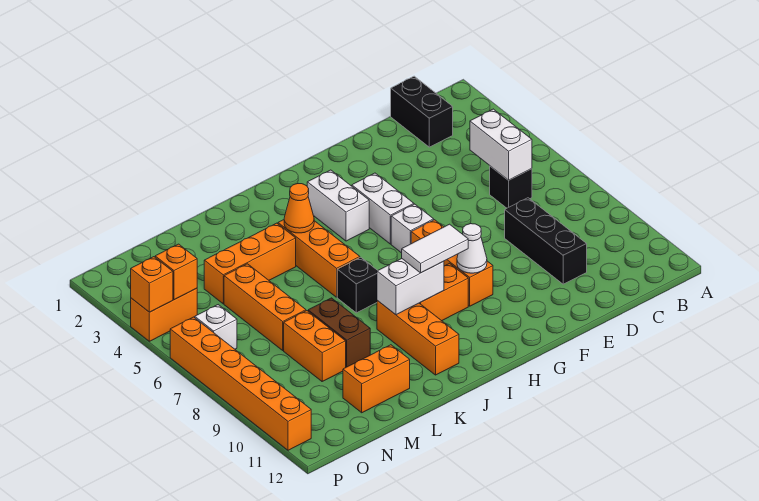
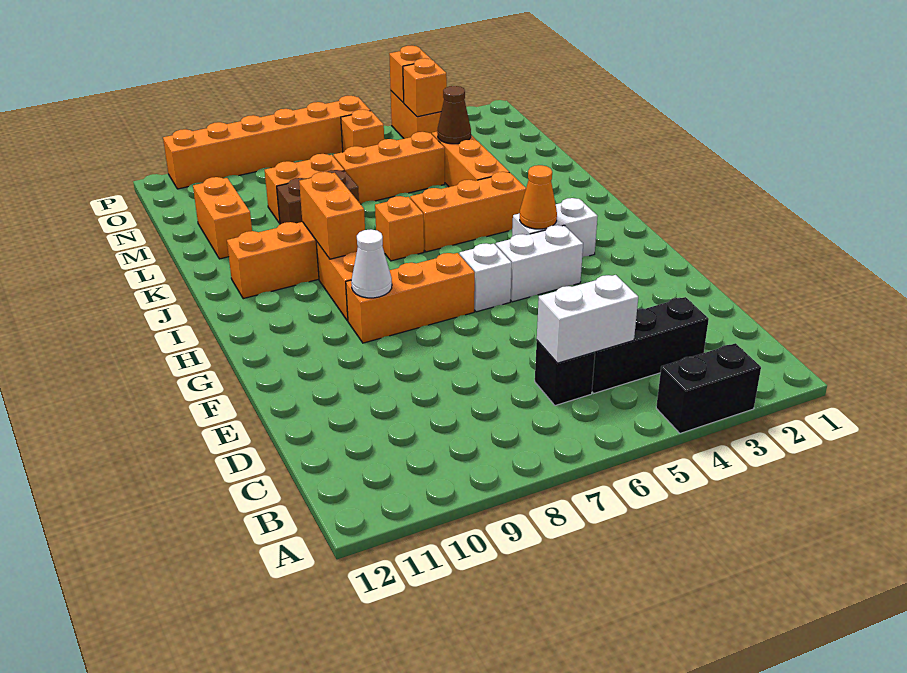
black 1x2 brick [391,76,453,147] -> black 1x2 brick moved to [656,343,761,433]
black 1x3 brick [505,198,587,284] -> black 1x3 brick moved to [592,297,709,393]
white 1x2 tile [402,224,468,273] -> none
white 1x2 brick [377,259,444,315] -> orange 1x2 brick [299,172,365,259]
orange 1x1 cone [284,184,314,233] -> orange 1x1 cone moved to [520,165,557,229]
black 1x1 brick [337,257,378,313] -> orange 1x1 brick [375,196,424,261]
none -> brown 1x1 cone [437,86,471,144]
white 1x1 brick [195,305,237,349] -> orange 1x1 brick [341,109,384,152]

